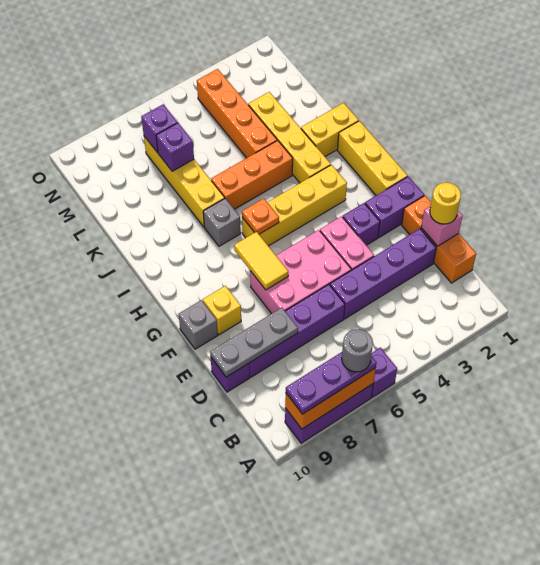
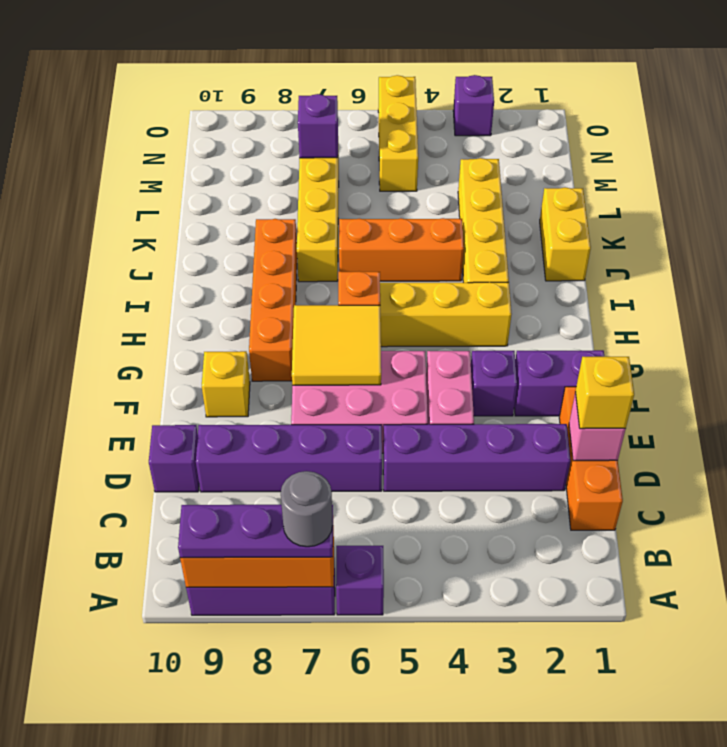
yellow 1x1 round brick [430,182,461,224] -> yellow 1x1 brick [575,357,634,429]
grey 1x3 plate [210,308,298,377] -> none
yellow 1x2 tile [234,232,288,290] -> yellow 2x2 tile [292,305,381,385]
grey 1x1 brick [179,300,218,349] -> none
yellow 1x3 brick [337,121,407,195] -> yellow 1x3 brick moved to [378,75,418,191]
grey 1x1 brick [203,198,241,246] -> none
yellow 1x2 brick [301,103,359,157] -> yellow 1x2 brick turned to [540,187,591,281]
orange 1x4 brick [197,69,277,158] -> orange 1x4 brick moved to [249,219,297,381]
purple 1x1 brick [156,123,194,171] -> purple 1x1 brick moved to [453,75,494,136]

